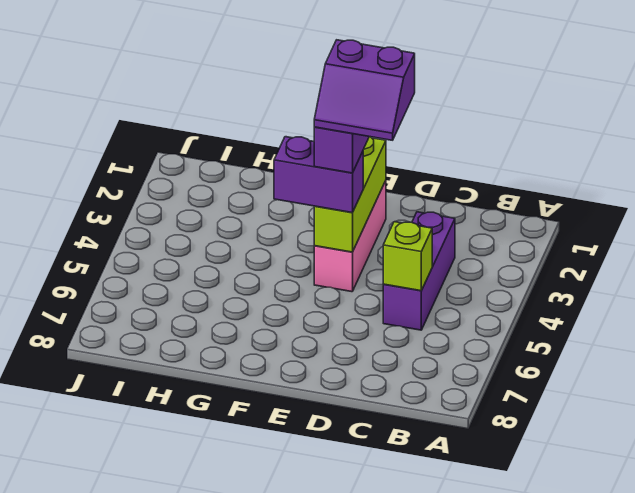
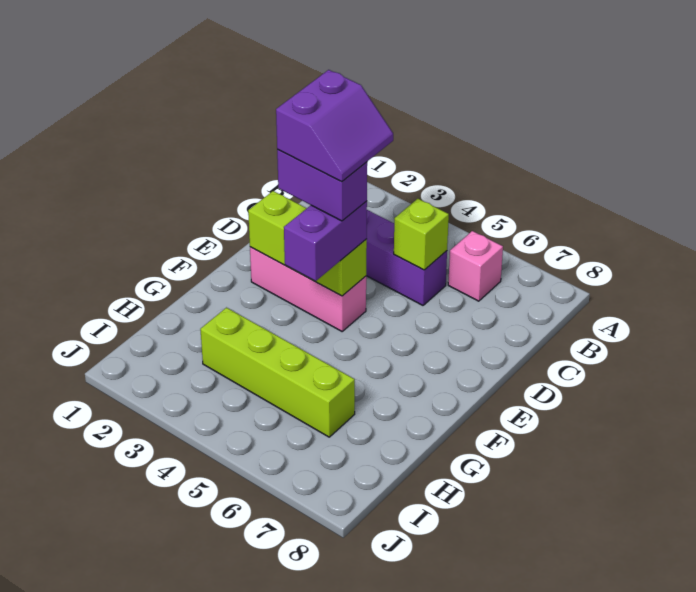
none -> pink 1x1 brick [448,231,503,301]
none -> lime 1x4 brick [200,308,355,437]

